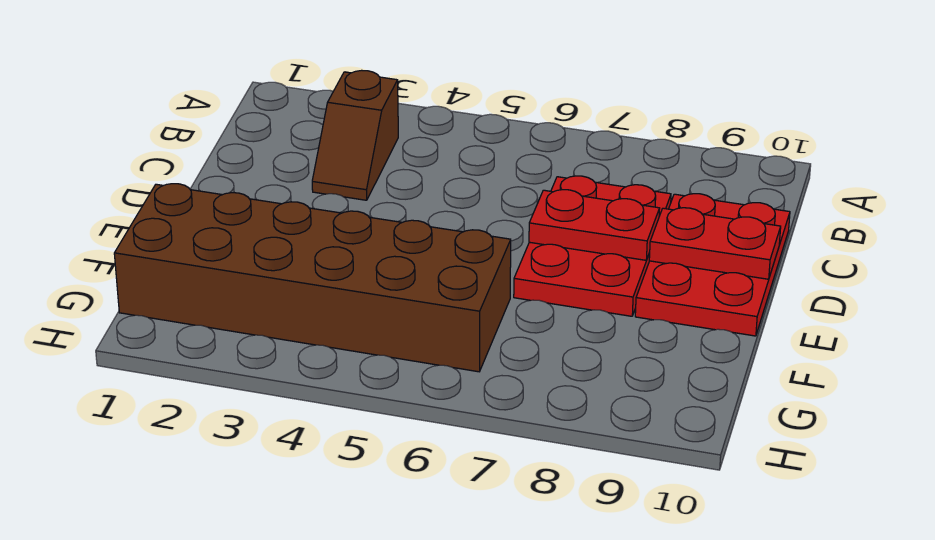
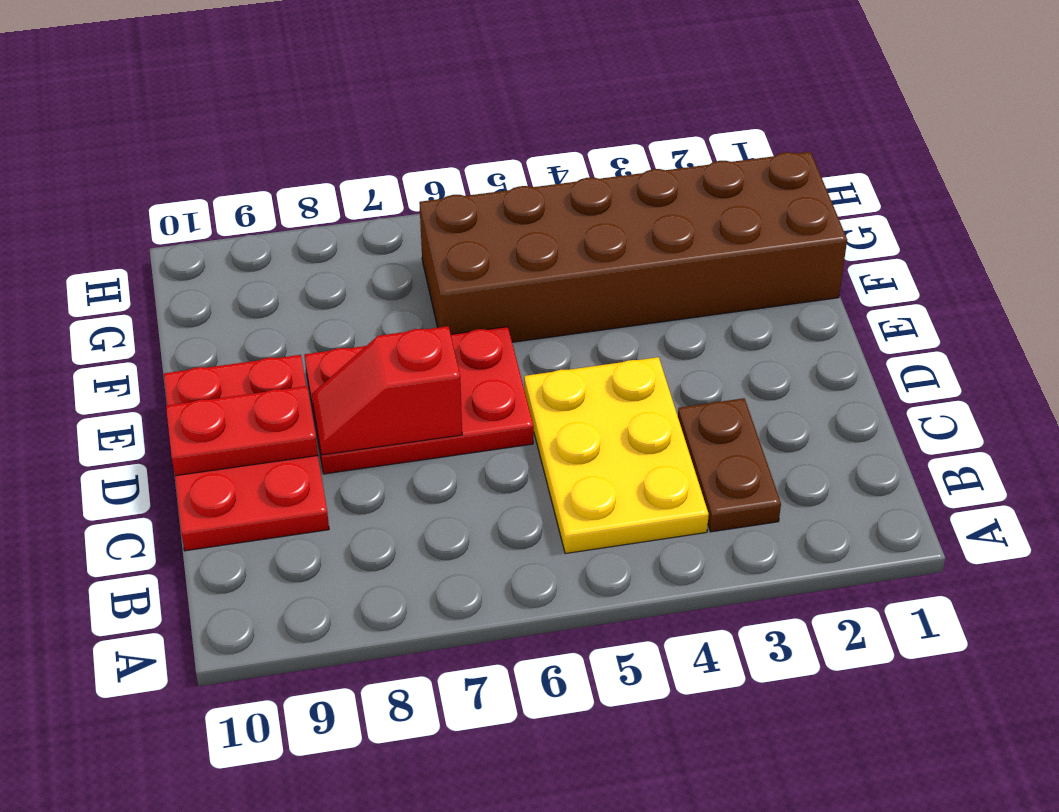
brown 1x2 slope [312,70,398,200] -> brown 1x2 plate [678,398,781,532]
none -> yellow 2x3 plate [524,357,709,554]
red 2x3 plate [514,176,671,316] -> red 2x3 plate turned to [305,327,534,474]
red 1x2 plate [529,190,660,260] -> red 1x2 slope [312,326,462,455]

